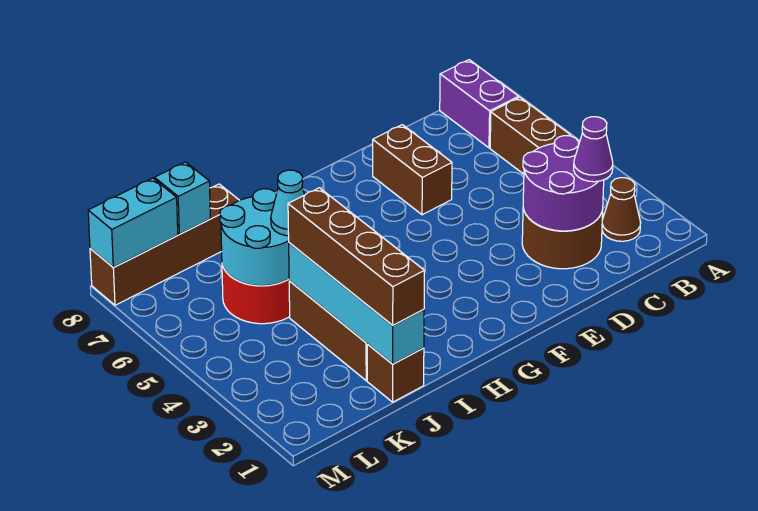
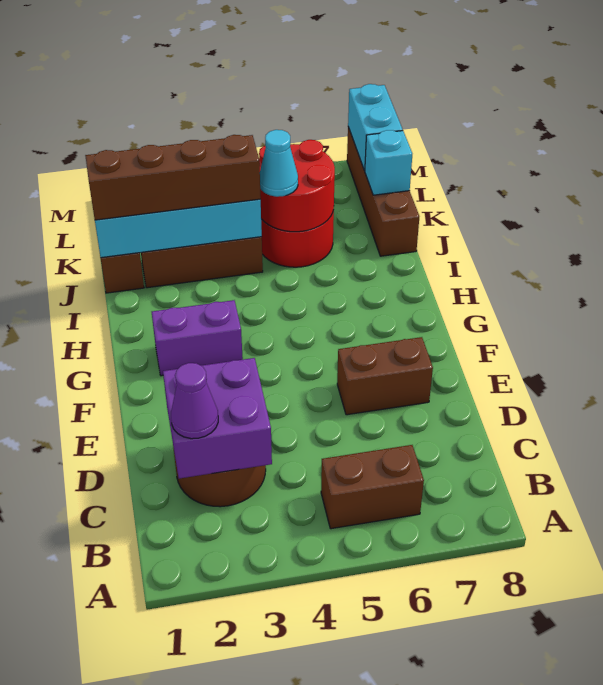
brown 1x1 cone [602,178,641,241] -> none
purple 1x2 brick [440,60,519,148] -> purple 1x2 brick moved to [152,300,243,376]
purple 2x2 round brick [523,136,604,231] -> purple 2x2 brick [163,358,272,479]
cyan 2x2 round brick [220,189,289,286] -> red 2x2 round brick [259,140,335,232]

